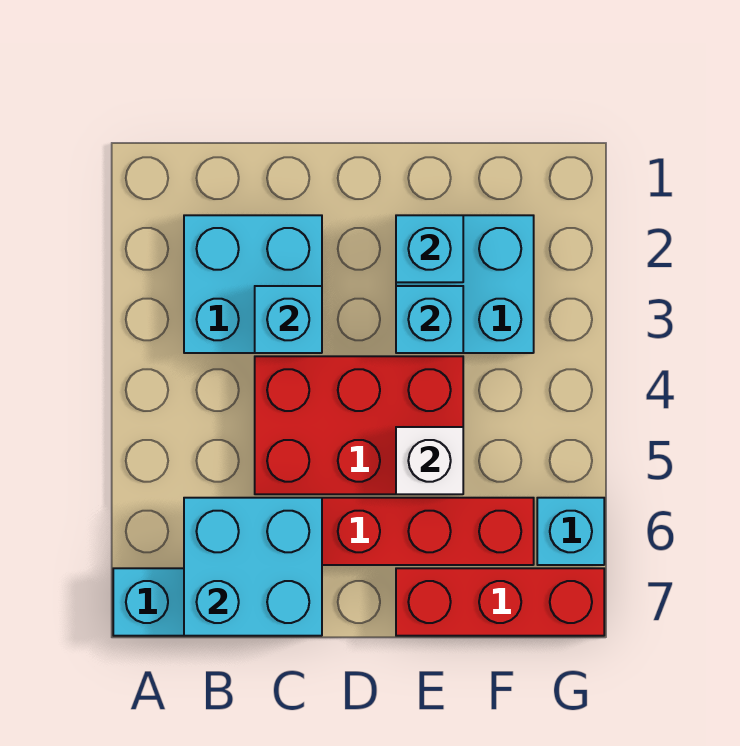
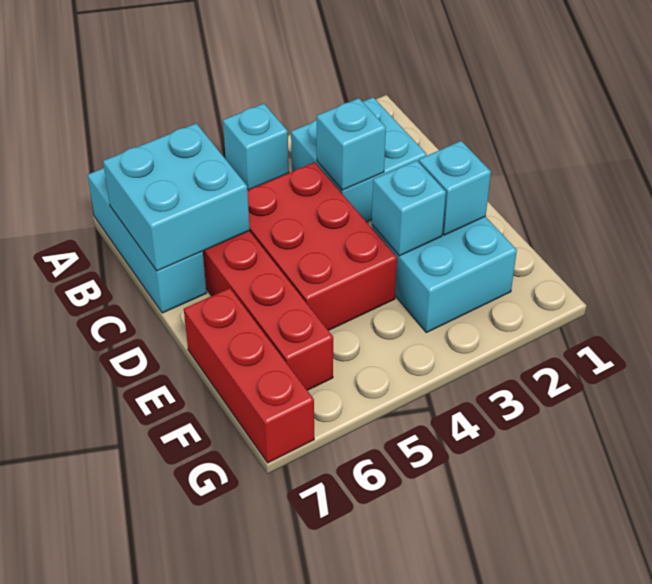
white 1x1 brick [396,427,463,494] -> none
cyan 1x1 brick [537,498,604,565] -> cyan 1x1 brick moved to [223,104,289,190]

